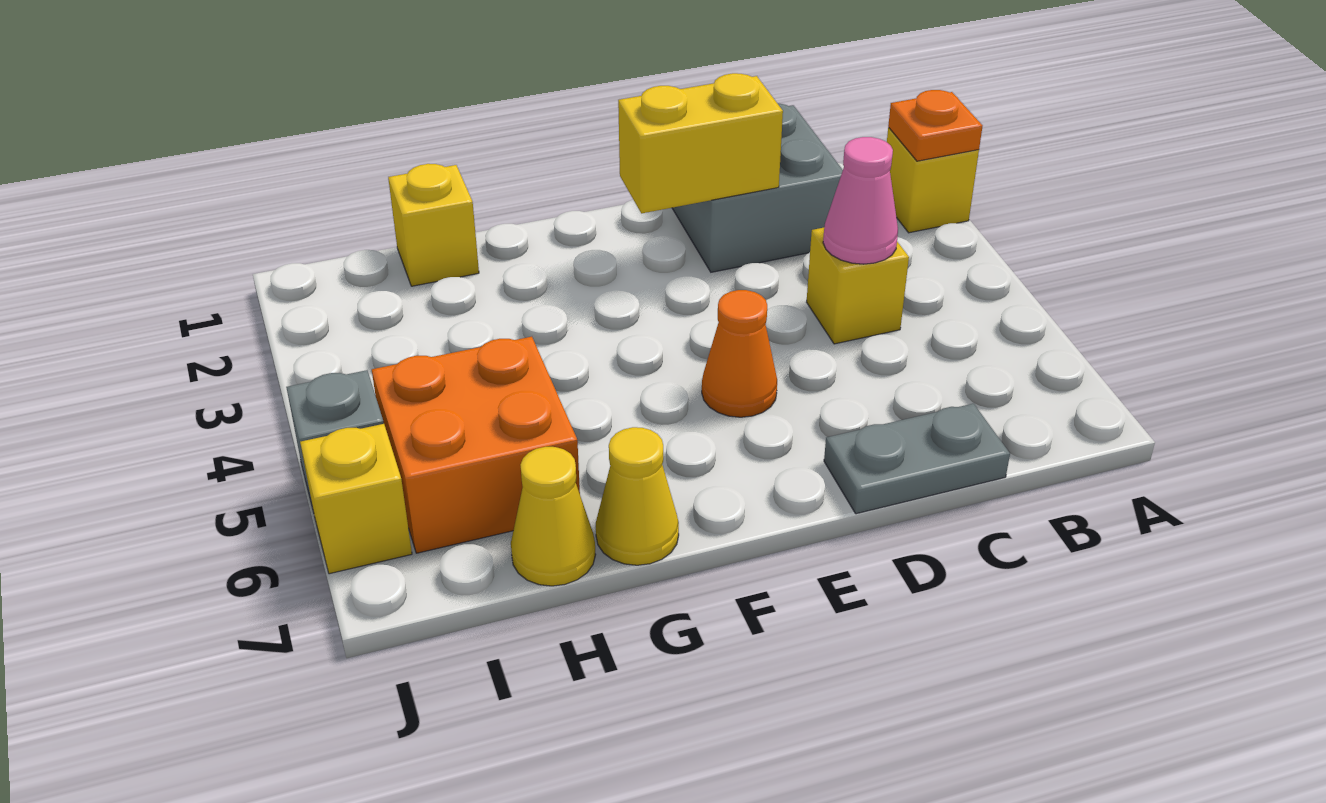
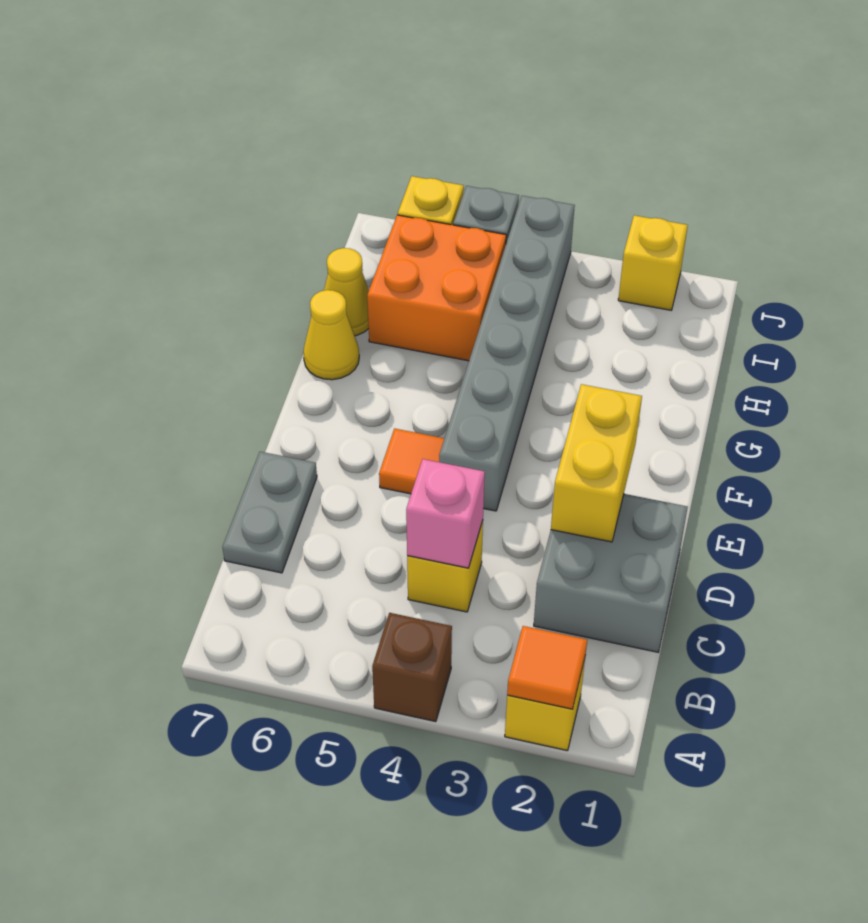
orange 1x1 plate [888,90,982,161] -> orange 1x1 tile [507,626,587,709]
none -> brown 1x1 brick [372,613,452,722]
pink 1x1 cone [823,137,898,264] -> pink 1x1 brick [406,459,485,568]
none -> grey 1x6 brick [439,196,575,511]
orange 1x1 cone [702,290,777,417] -> orange 1x1 tile [379,429,444,494]
yellow 1x1 brick [388,164,479,286] -> yellow 1x1 brick moved to [618,215,688,310]

